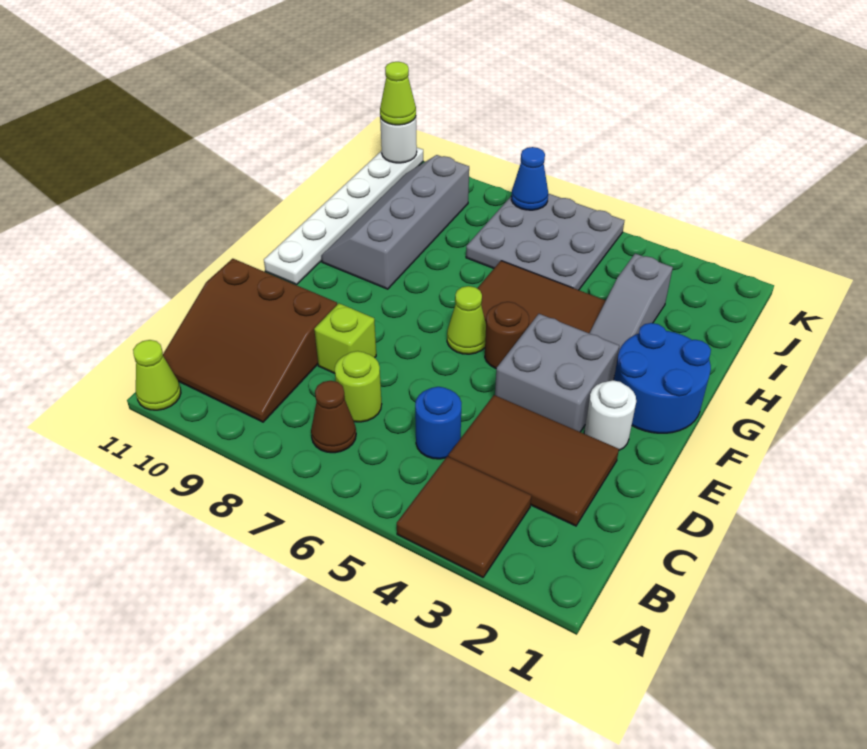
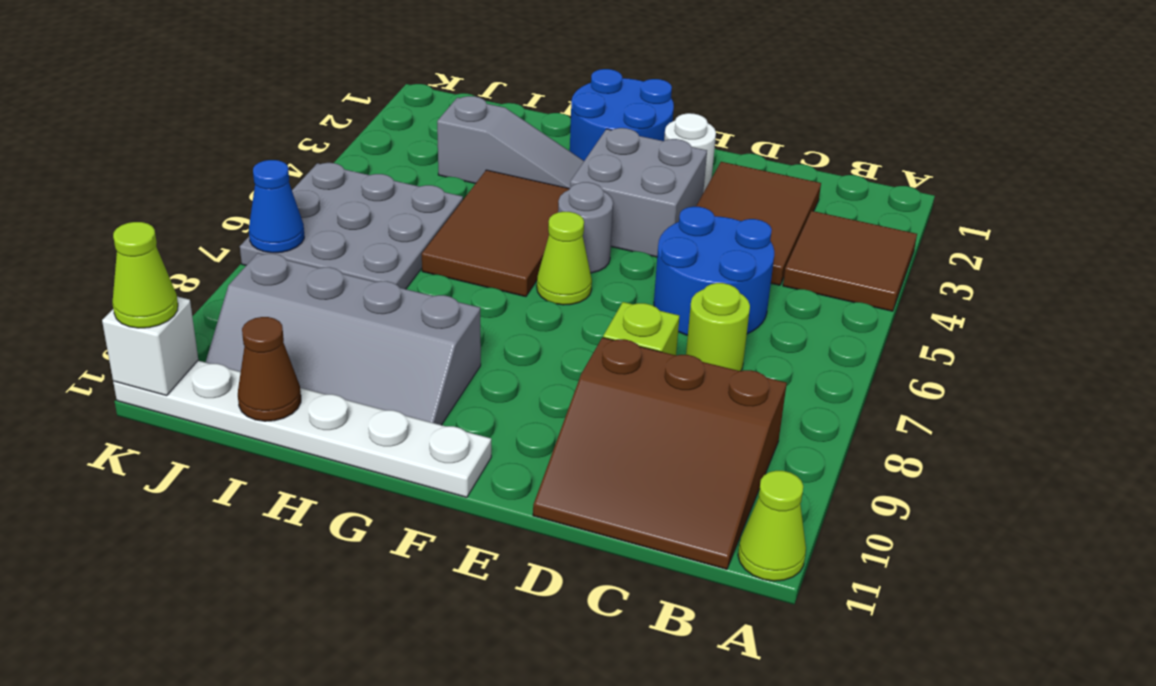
brown 1x1 cone [311,381,356,453] -> brown 1x1 cone moved to [238,317,301,421]
brown 3x3 slope [163,259,337,422] -> brown 3x3 slope turned to [533,337,787,569]
blue 1x1 round brick [415,387,461,459] -> blue 2x2 round brick [654,207,774,335]
brown 1x1 round brick [485,302,529,369] -> grey 1x1 round brick [558,182,613,273]
white 1x1 round brick [380,117,417,163] -> white 1x1 brick [102,297,198,396]

